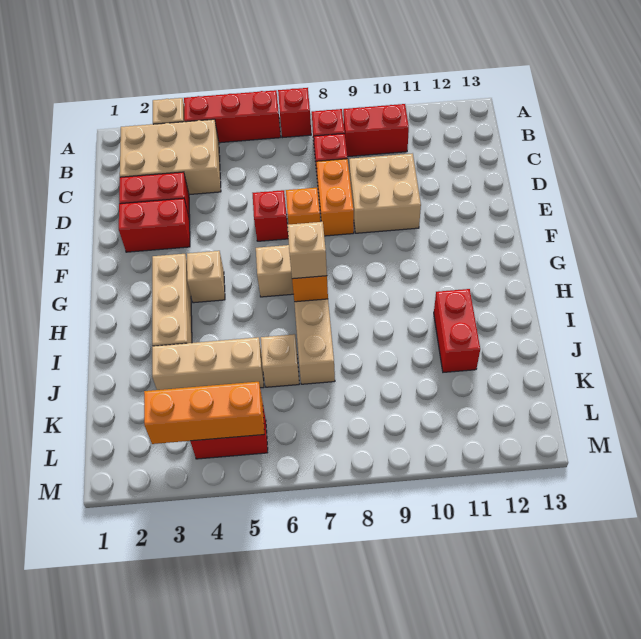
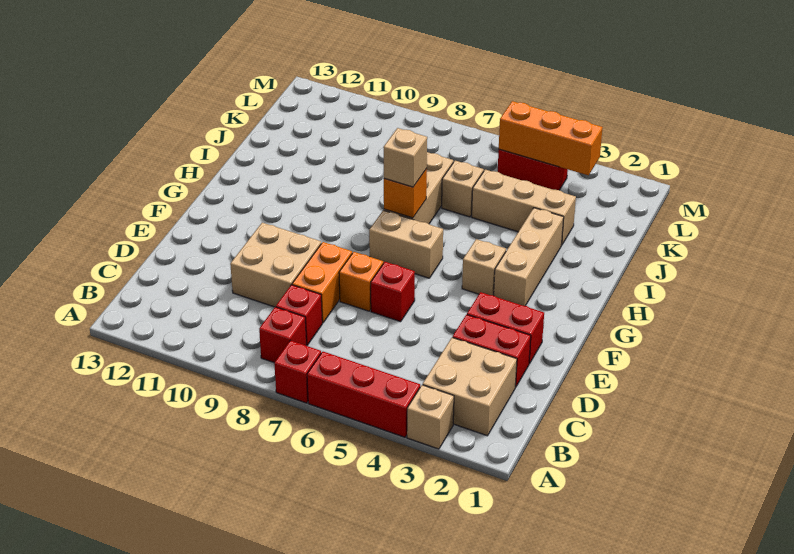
tan 2x3 brick [120,119,221,195] -> tan 2x2 brick [423,337,517,436]
red 1x2 brick [343,104,409,157] -> none
red 1x2 brick [434,289,480,372] -> none

